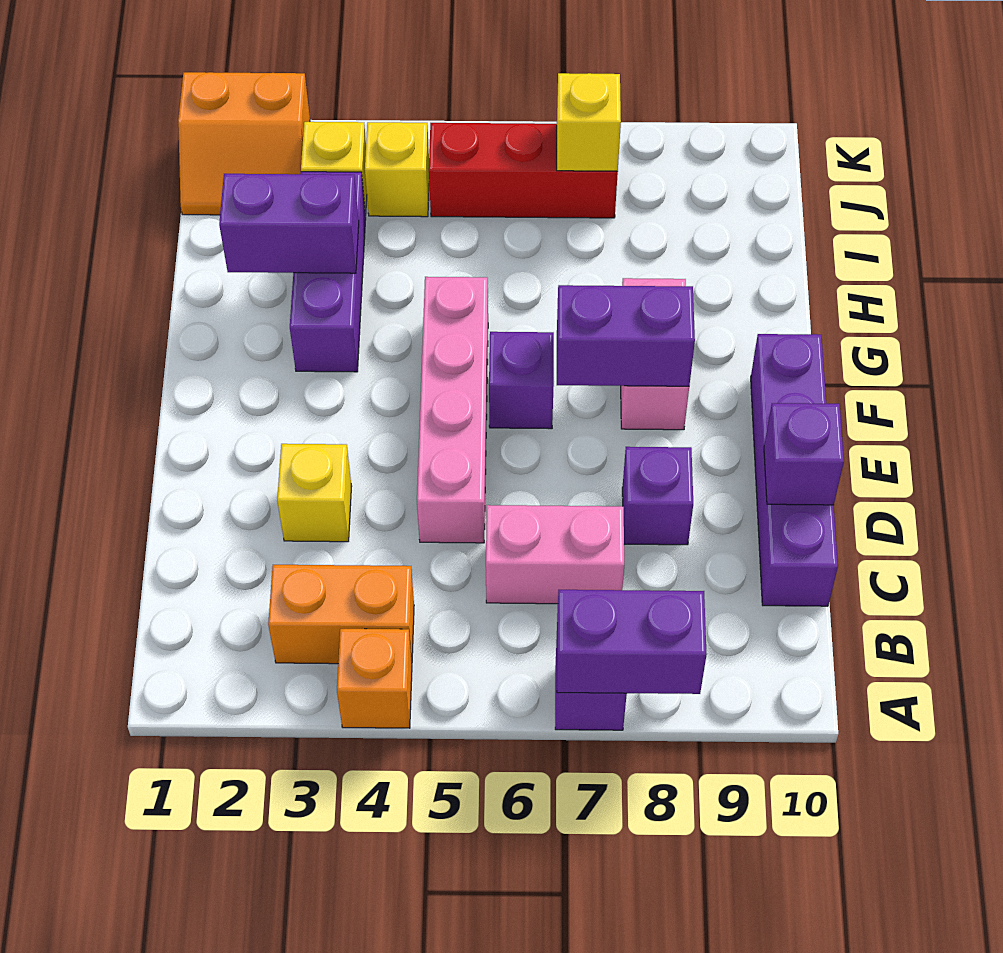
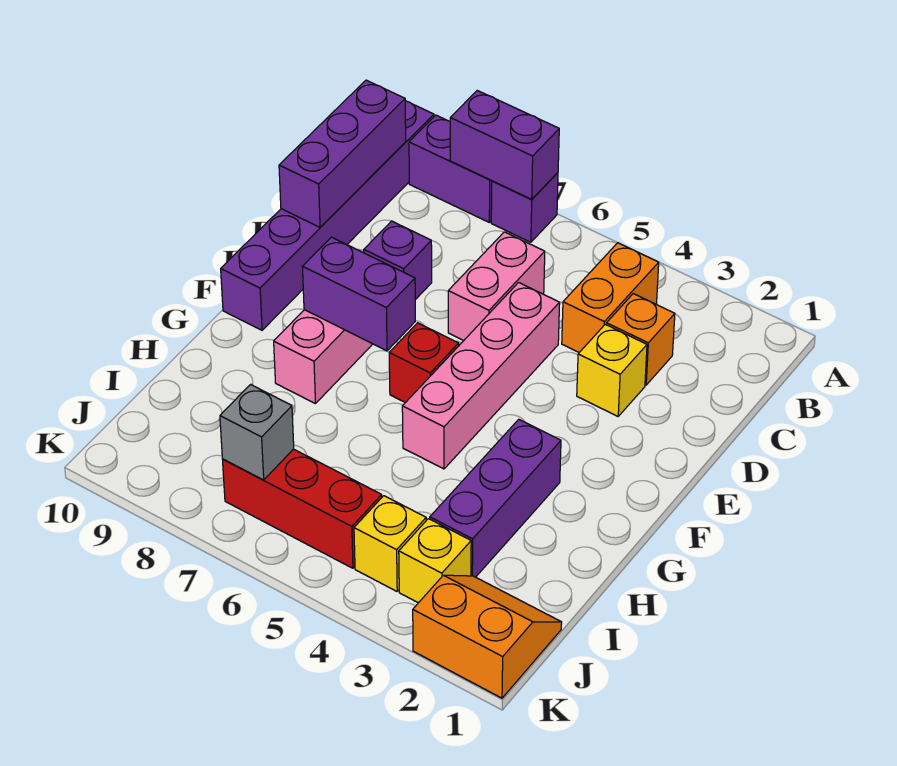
orange 1x1 brick [337,629,412,728] -> orange 1x1 brick moved to [606,294,675,385]
orange 1x2 brick [268,565,414,664] -> orange 1x2 brick turned to [562,243,659,352]
pink 1x2 brick [486,505,624,604] -> pink 1x2 brick turned to [448,232,545,341]
purple 1x4 brick [751,334,838,606] -> purple 1x6 brick [221,101,434,330]
purple 1x1 brick [764,403,844,505] -> purple 1x3 brick [279,80,406,227]
purple 1x1 brick [489,332,554,429] -> red 1x1 brick [389,323,459,403]
purple 1x2 brick [219,174,359,273] -> purple 1x2 brick moved to [409,115,492,222]
yellow 1x1 brick [557,73,621,171] -> grey 1x1 brick [220,385,294,480]

